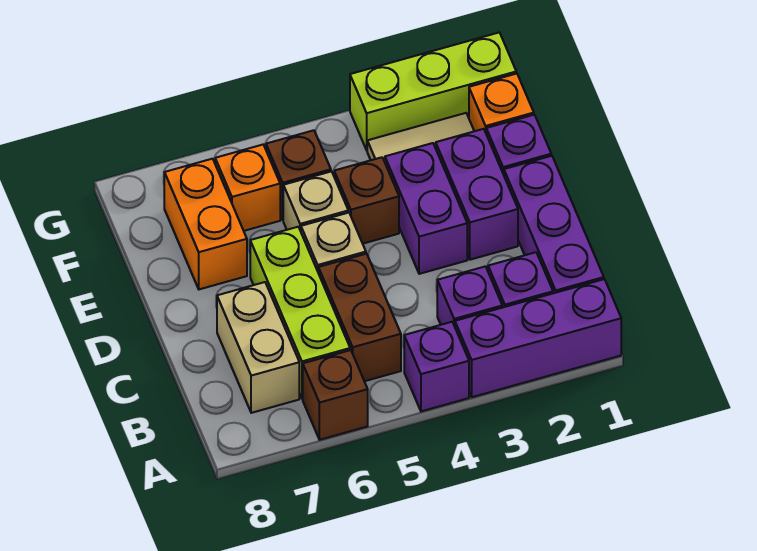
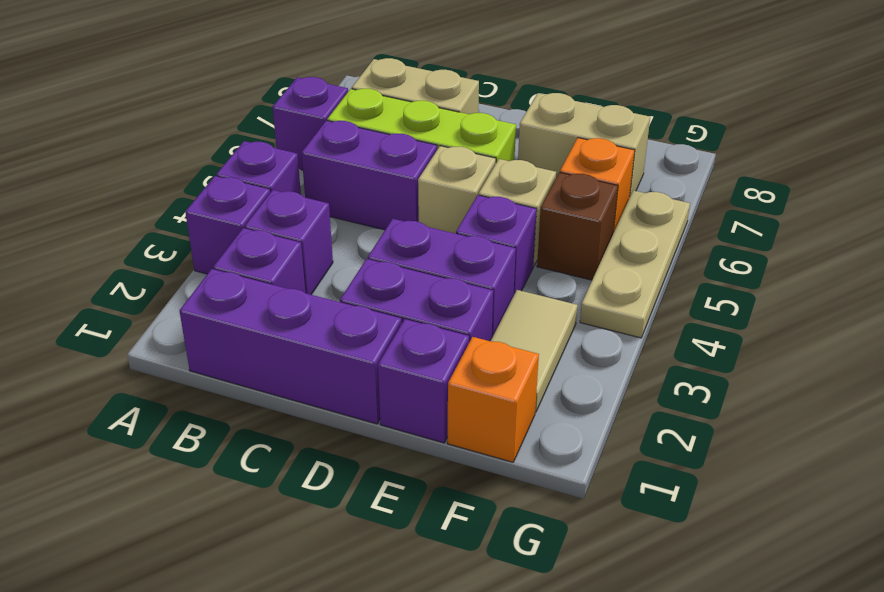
purple 1x3 brick [455,279,621,397] -> purple 1x1 brick [185,176,270,274]
brown 1x1 brick [303,350,368,440] -> purple 1x1 brick [273,77,348,170]
brown 1x2 brick [318,254,401,381] -> purple 1x2 brick [301,120,437,230]
brown 1x1 brick [334,157,399,244] -> purple 1x1 brick [456,195,537,294]
orange 1x2 brick [164,159,247,289] -> tan 1x2 brick [518,93,650,198]
lime 1x3 brick [350,32,516,150] -> none
none -> tan 1x3 plate [580,190,690,338]

